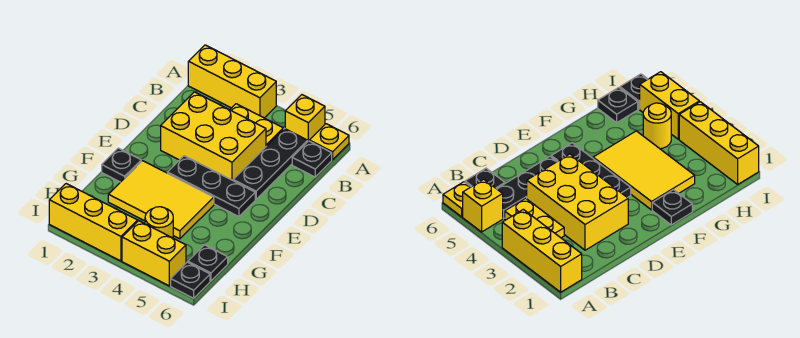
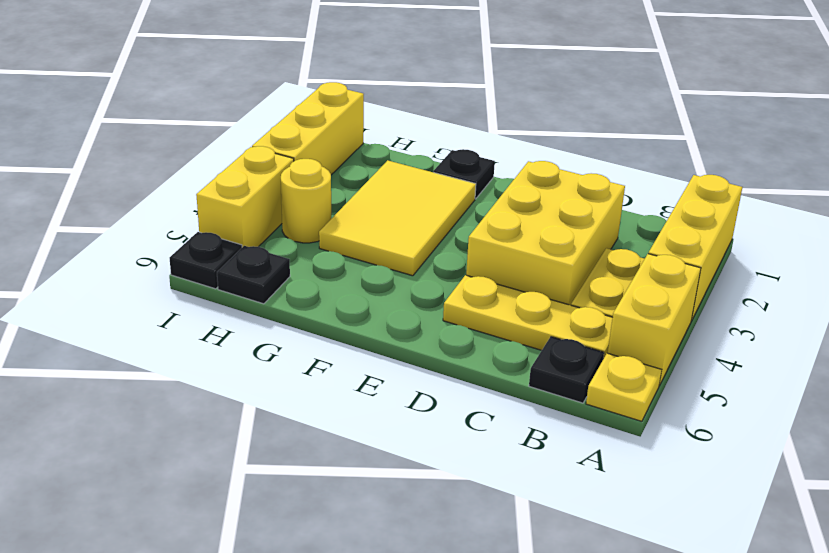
yellow 1x1 brick [285,95,325,141] -> yellow 1x2 brick [608,254,701,386]
black 1x3 plate [233,129,308,199] -> yellow 1x3 plate [443,275,612,359]
black 1x3 plate [167,156,255,217] -> none

